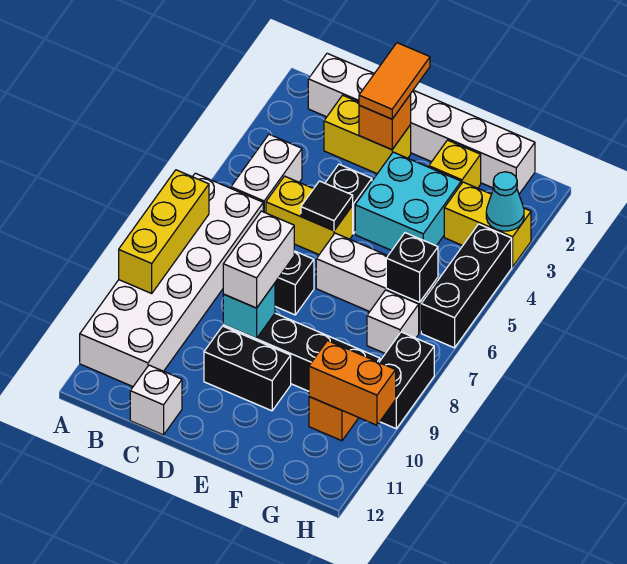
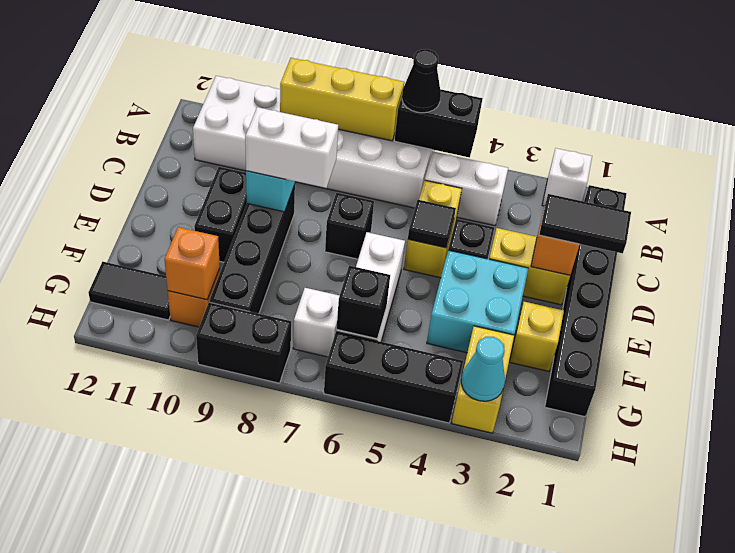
none -> black 1x2 brick [395,89,483,158]
none -> black 1x1 cone [402,49,441,113]
white 1x6 brick [308,53,535,194] -> black 1x6 brick [545,185,627,417]
yellow 1x2 brick [324,95,411,174] -> yellow 1x2 brick turned to [489,228,570,305]
white 1x1 brick [130,365,182,435] -> white 1x1 brick moved to [542,148,592,206]
orange 1x2 tile [359,43,430,119] -> black 1x2 tile [539,194,631,253]
orange 1x2 brick [309,341,396,425] -> orange 1x1 brick [164,227,220,300]
none -> black 1x2 tile [88,262,170,320]

